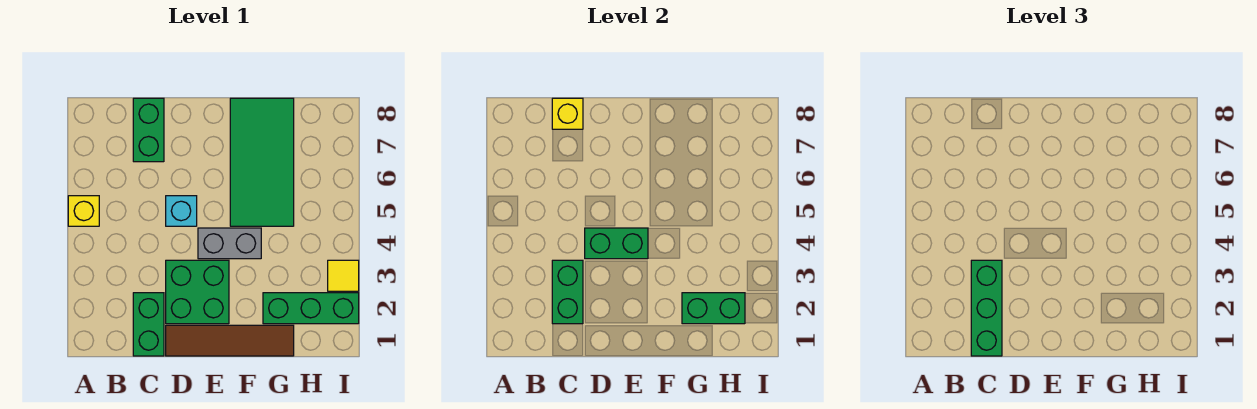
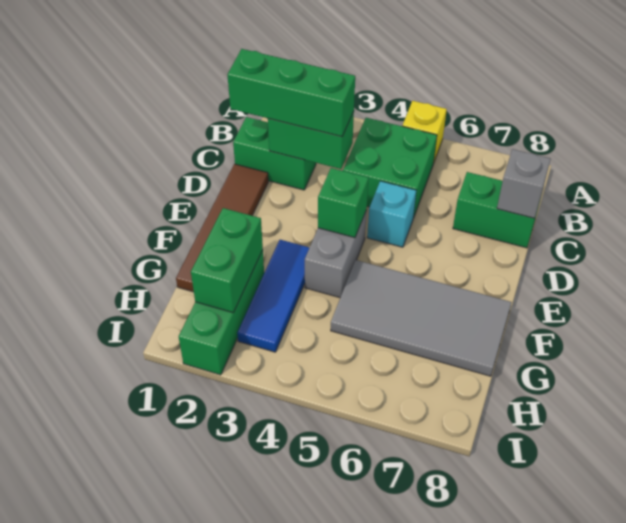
yellow 1x1 brick [552,98,583,129] -> grey 1x1 brick [497,149,551,218]
green 2x2 brick [166,260,229,324] -> green 2x2 brick moved to [343,118,437,218]
green 1x2 brick [585,228,648,259] -> green 1x1 brick [318,168,369,238]
none -> blue 1x3 tile [237,240,310,352]
green 2x4 tile [230,98,294,226] -> grey 2x4 tile [331,260,512,376]
yellow 1x1 tile [328,260,359,291] -> none

